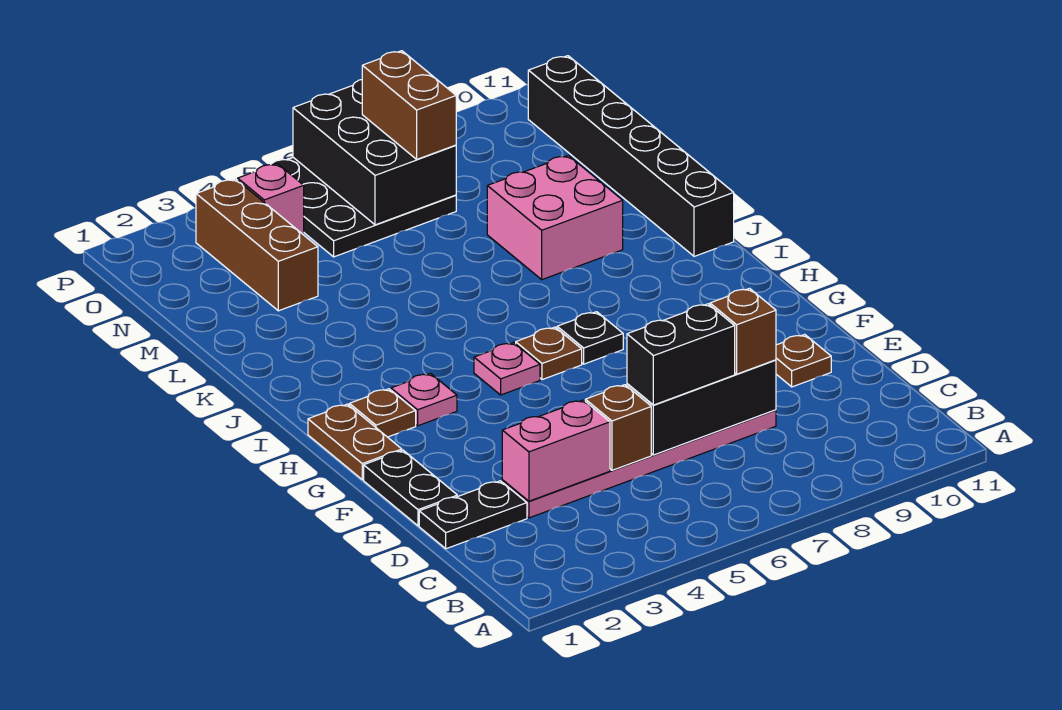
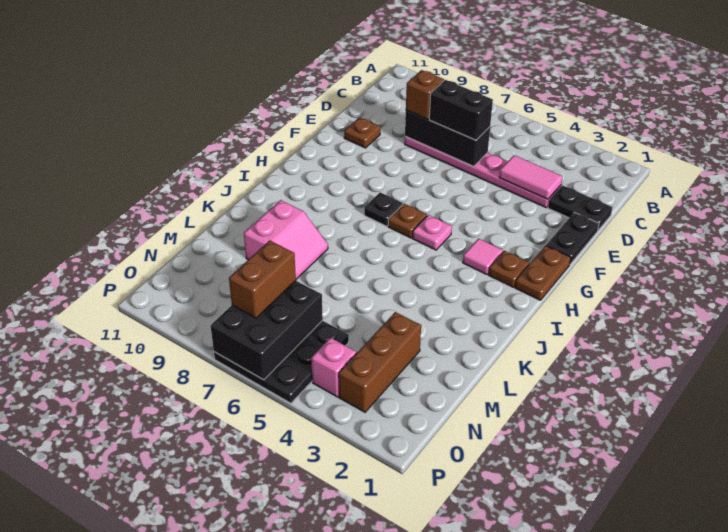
pink 1x2 brick [502,400,610,501] -> pink 1x2 tile [499,155,562,199]
brown 1x1 brick [585,385,651,470] -> none
pink 1x1 plate [391,373,457,426] -> pink 1x1 tile [463,239,503,274]
black 1x6 brick [528,56,734,256] -> none
pink 2x2 brick [487,155,623,280] -> pink 2x2 slope [244,200,328,279]

